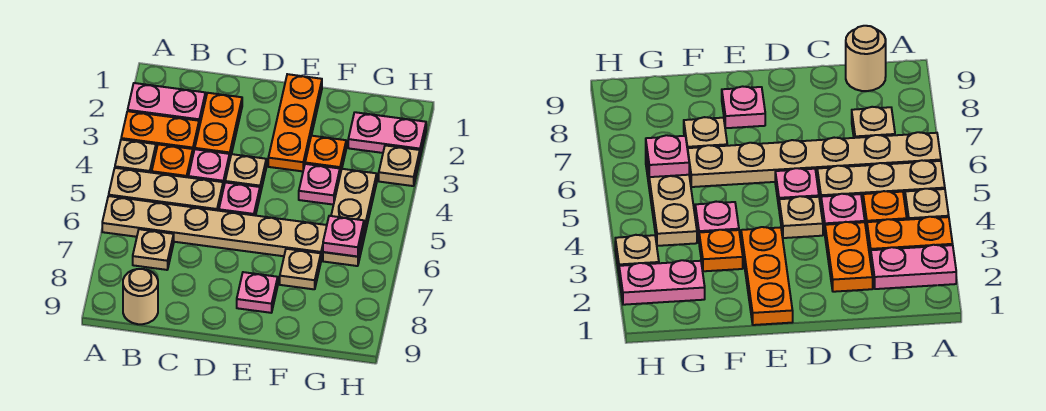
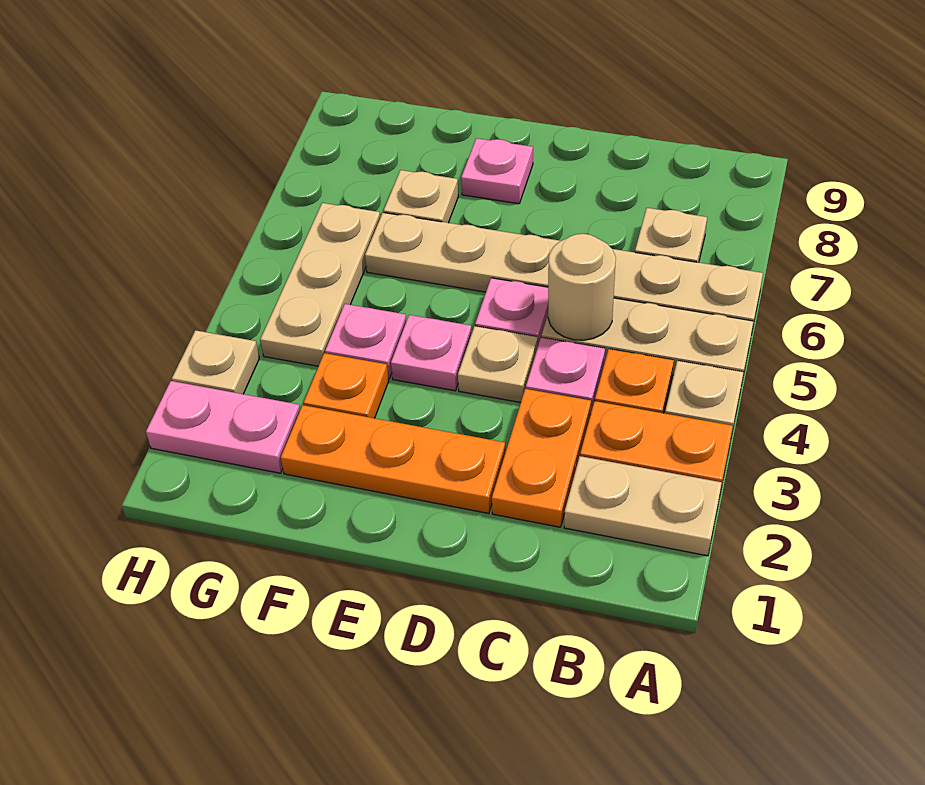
pink 1x2 plate [128,83,205,127] -> tan 1x2 plate [564,456,722,556]
tan 1x1 round brick [123,269,158,324] -> tan 1x1 round brick moved to [548,234,616,340]
orange 1x3 plate [268,74,322,171] -> orange 1x3 plate turned to [281,405,505,514]
pink 1x1 plate [323,216,364,257] -> pink 1x1 plate moved to [391,315,472,391]

